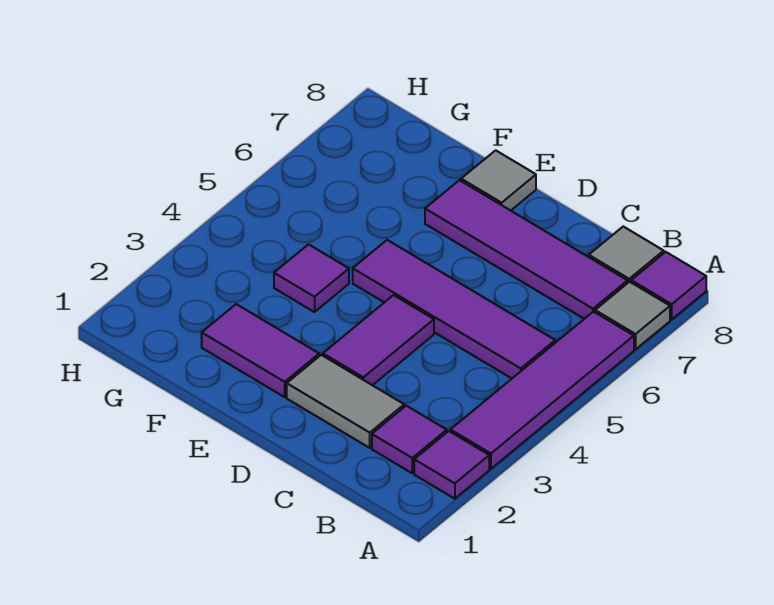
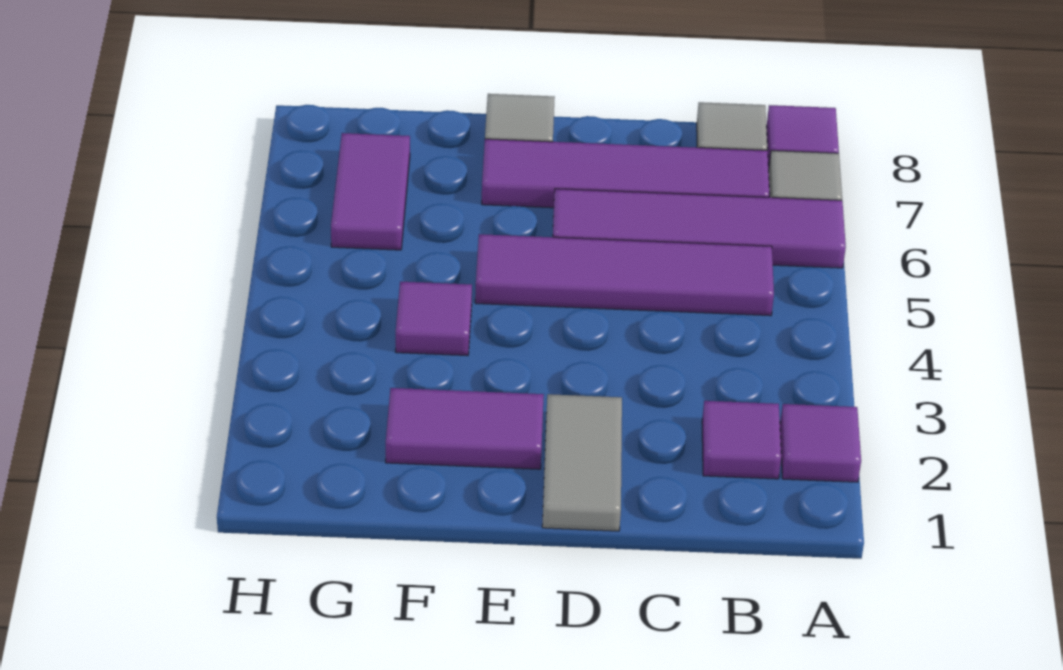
purple 1x4 tile [451,312,634,469] -> purple 1x4 tile turned to [553,189,846,268]
grey 1x2 tile [287,355,404,448] -> grey 1x2 tile turned to [542,394,622,531]
purple 1x2 tile [323,295,434,385] -> purple 1x2 tile moved to [331,133,410,250]

